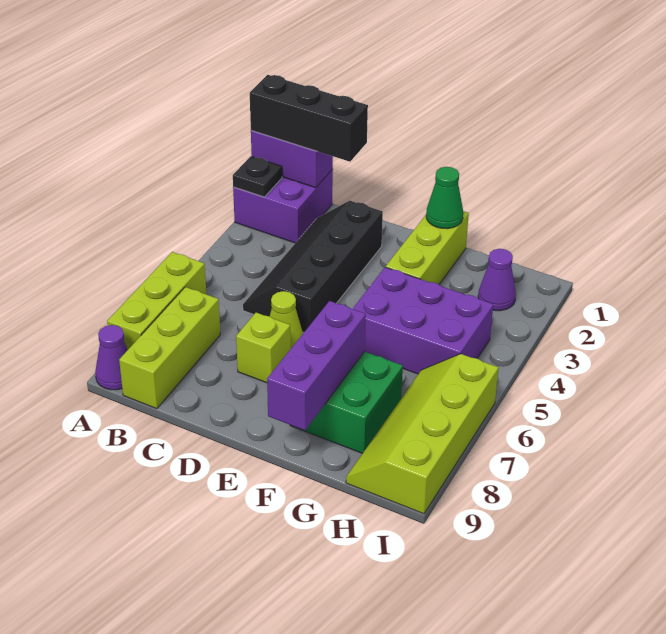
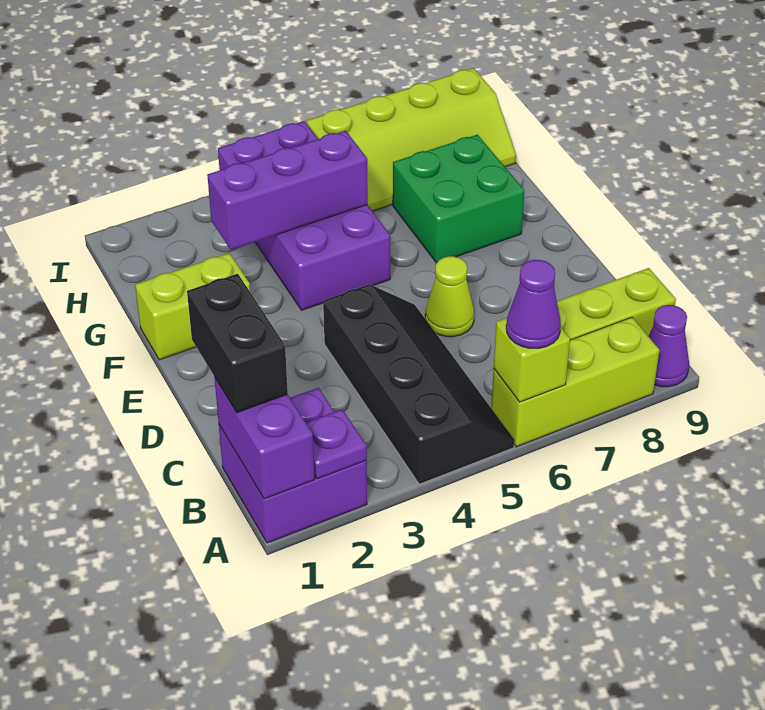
black 1x3 brick [250,75,368,162] -> black 1x2 brick [187,274,288,412]
black 1x1 plate [233,156,282,197] -> purple 1x1 plate [306,409,367,479]
black 2x4 slope [243,201,383,333] -> black 2x4 slope turned to [323,284,514,484]
lime 1x1 brick [236,313,291,383] -> lime 1x1 brick moved to [494,318,570,402]
lime 1x3 brick [386,211,469,284] -> lime 1x2 brick [135,253,250,360]
green 1x1 cone [426,167,463,229] -> none
purple 2x3 brick [352,267,493,374] -> purple 2x4 brick [218,121,390,310]
purple 1x3 brick [267,301,366,430] -> purple 1x3 brick moved to [207,131,368,250]
purple 1x1 cone [478,249,516,311] -> purple 1x1 cone moved to [506,260,561,348]

